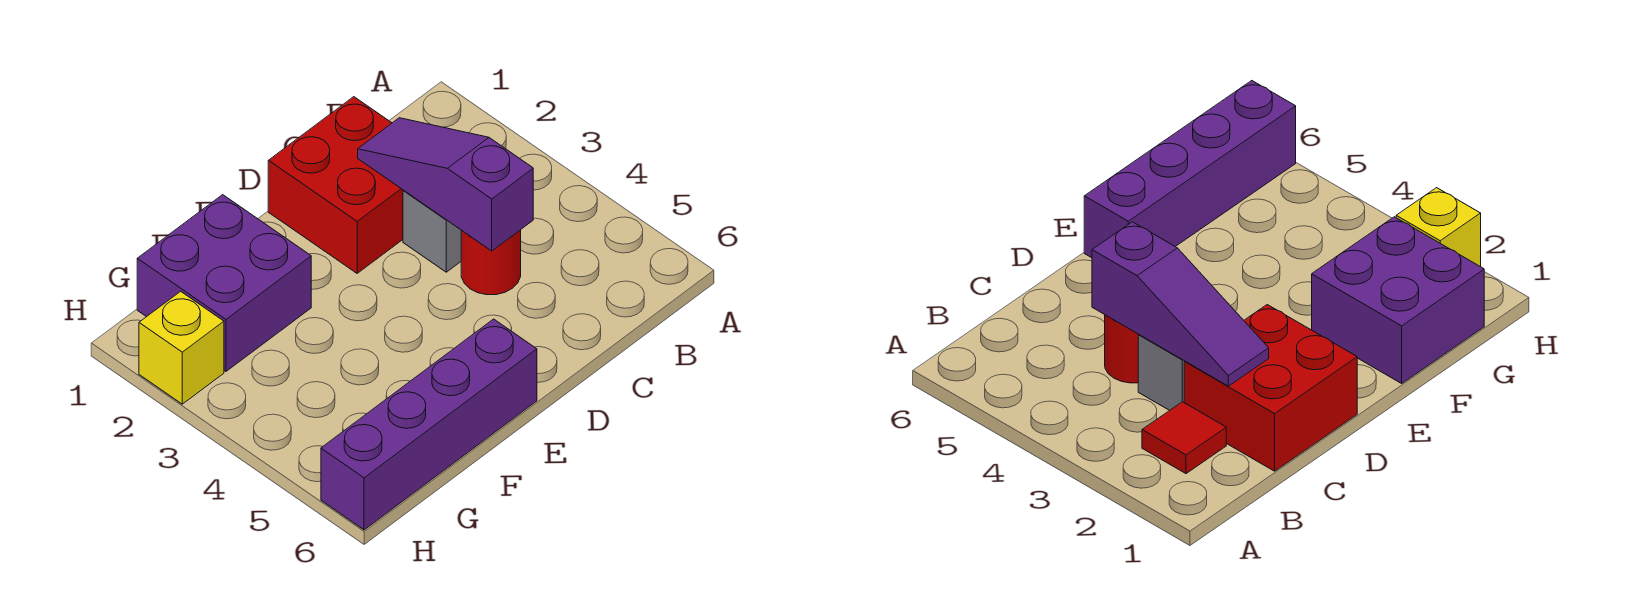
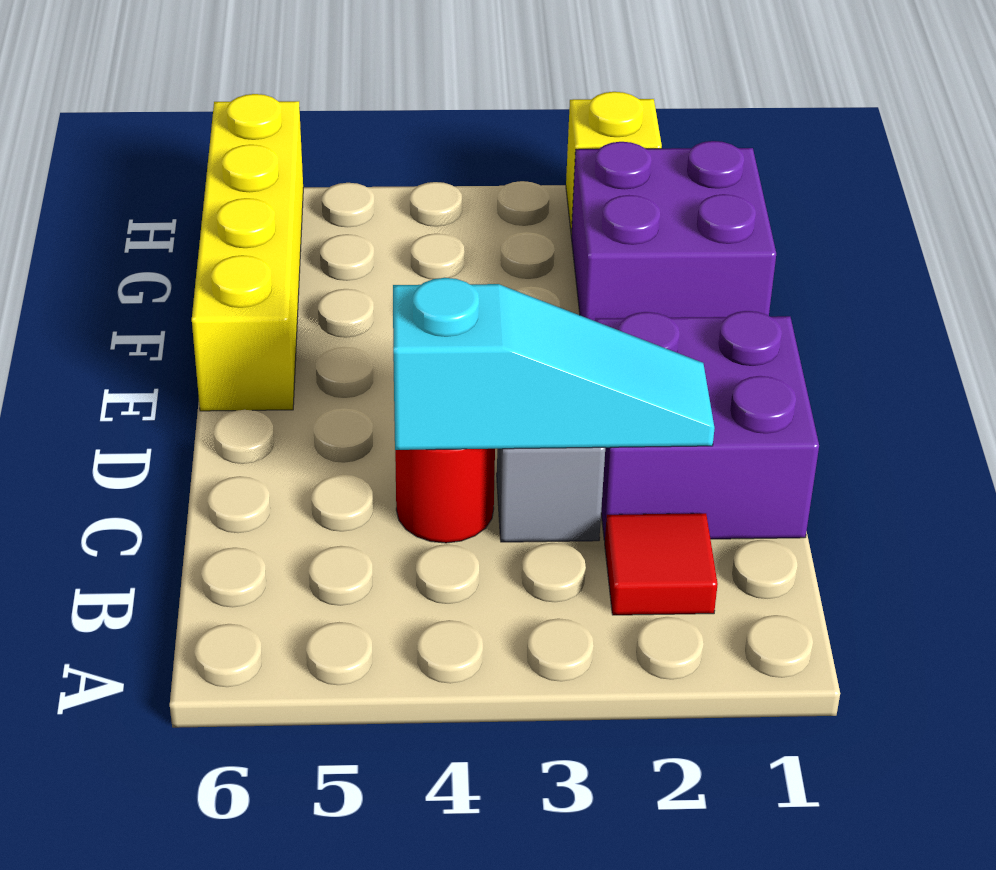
red 2x2 brick [268,97,403,273] -> purple 2x2 brick [595,311,819,540]
purple 1x3 slope [358,118,533,251] -> cyan 1x3 slope [393,278,715,450]
purple 1x4 brick [321,319,537,530] -> yellow 1x4 brick [192,94,303,411]

